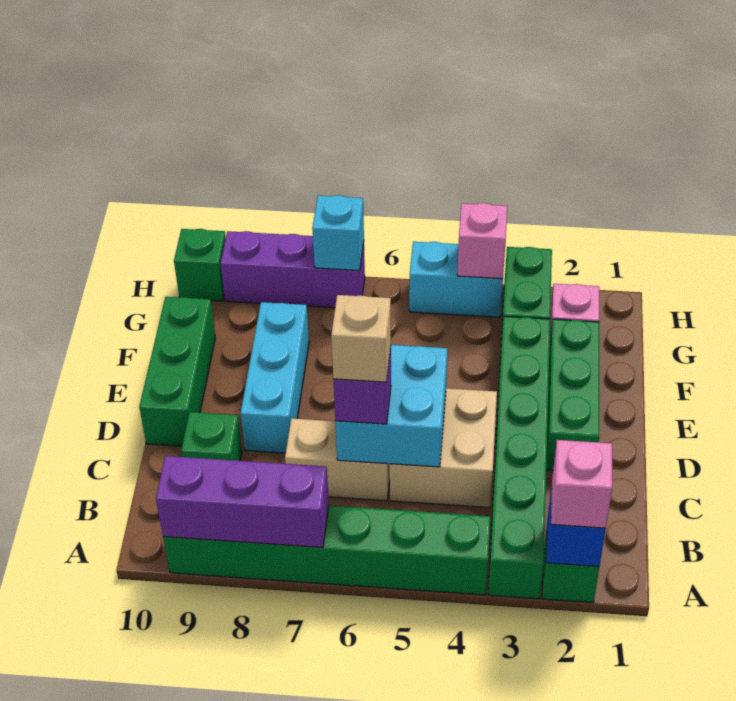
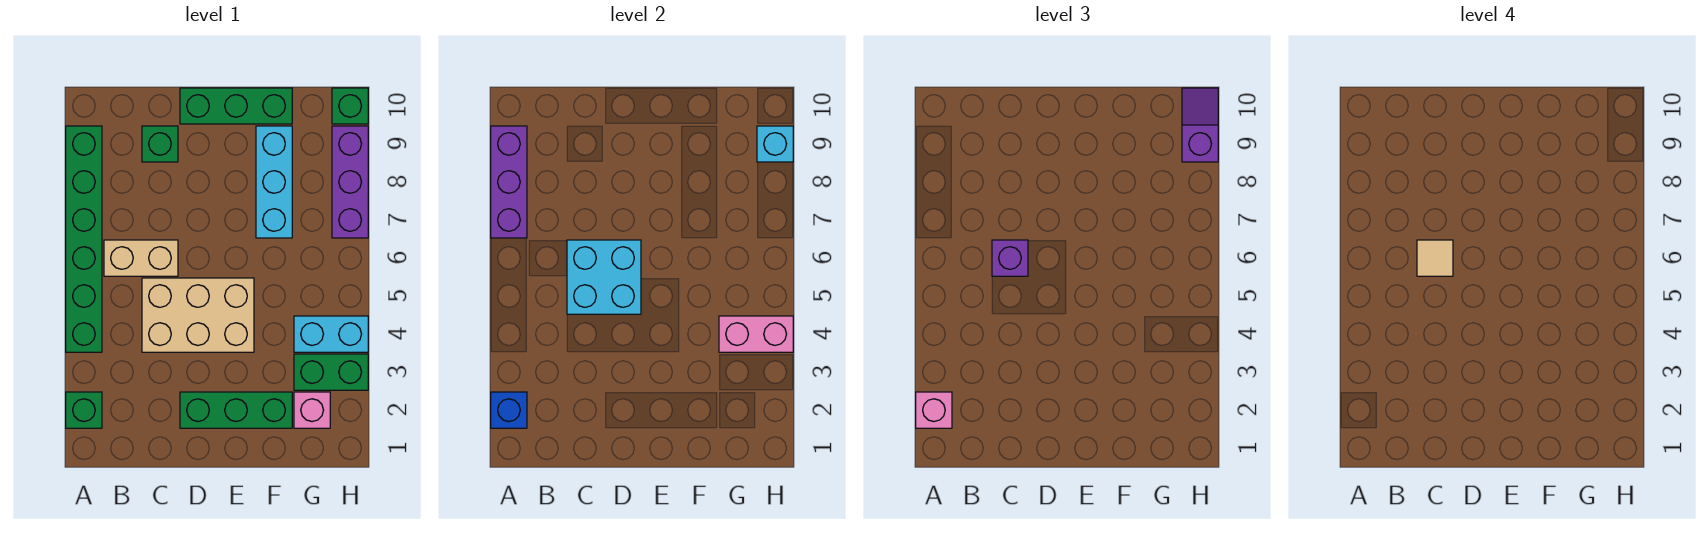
green 1x6 brick [488,316,550,599] -> none
tan 2x2 brick [390,388,497,508] -> tan 2x3 brick [142,278,254,352]
tan 1x2 brick [285,418,390,501] -> tan 1x2 brick turned to [104,240,178,276]
tan 1x1 brick [331,295,391,382] -> tan 1x1 tile [1417,240,1453,276]
cyan 1x3 brick [241,302,309,453] -> cyan 1x3 brick turned to [256,126,292,238]
cyan 1x2 brick [409,242,503,317] -> cyan 1x2 brick turned to [294,316,368,352]
pink 1x1 brick [457,203,507,279] -> pink 1x2 brick [719,316,793,352]
cyan 1x1 brick [312,195,364,271] -> cyan 1x1 brick moved to [757,126,793,162]
none -> purple 1x2 slope [1182,88,1218,162]

